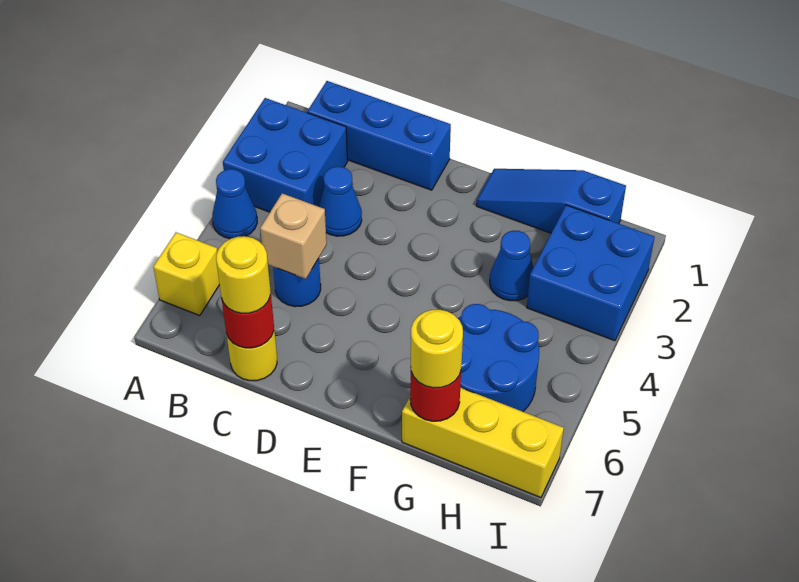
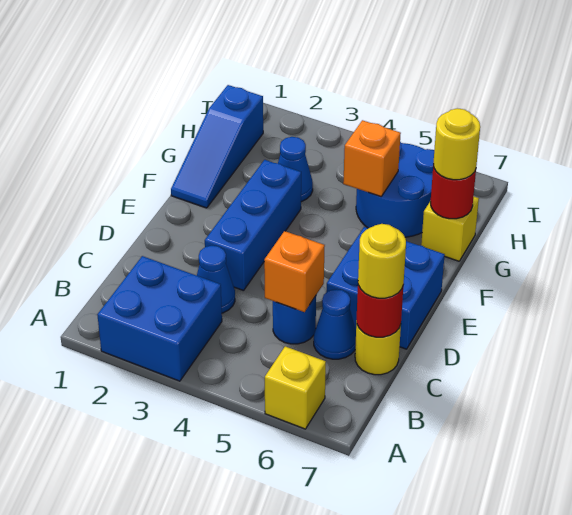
blue 1x1 cone [212,169,257,239] -> blue 1x1 cone moved to [314,289,356,359]
blue 1x3 brick [307,81,451,190] -> blue 1x3 brick moved to [205,160,301,291]
tan 1x1 brick [260,193,327,279] -> orange 1x1 brick [264,231,325,312]
none -> orange 1x1 brick [343,120,401,197]
yellow 1x3 brick [402,388,564,498] -> yellow 1x1 brick [421,196,479,261]
blue 2x2 brick [527,205,654,341] -> blue 2x2 brick moved to [326,227,445,349]

